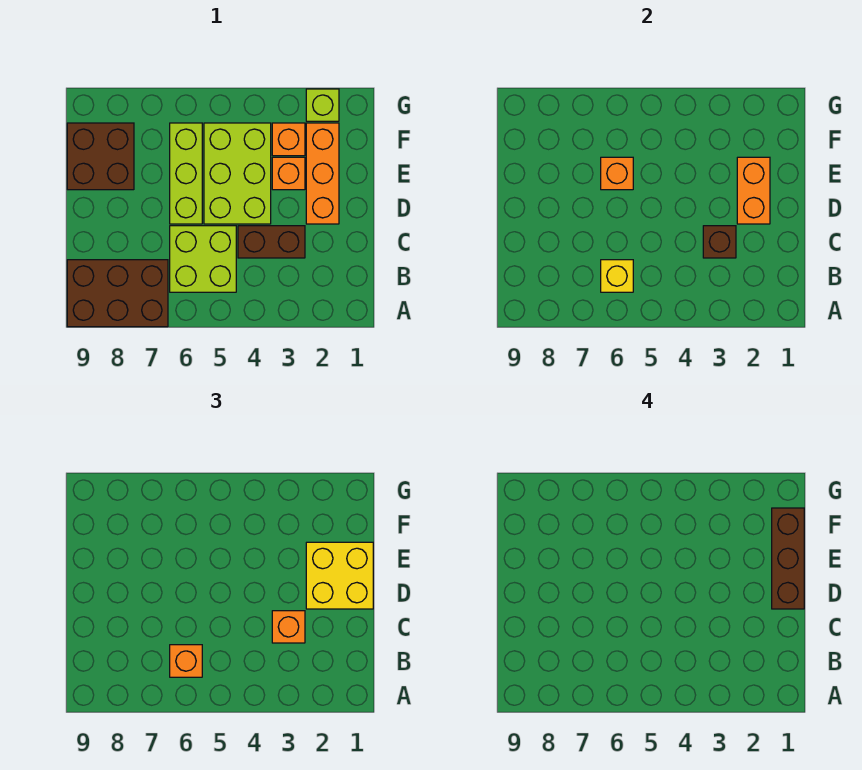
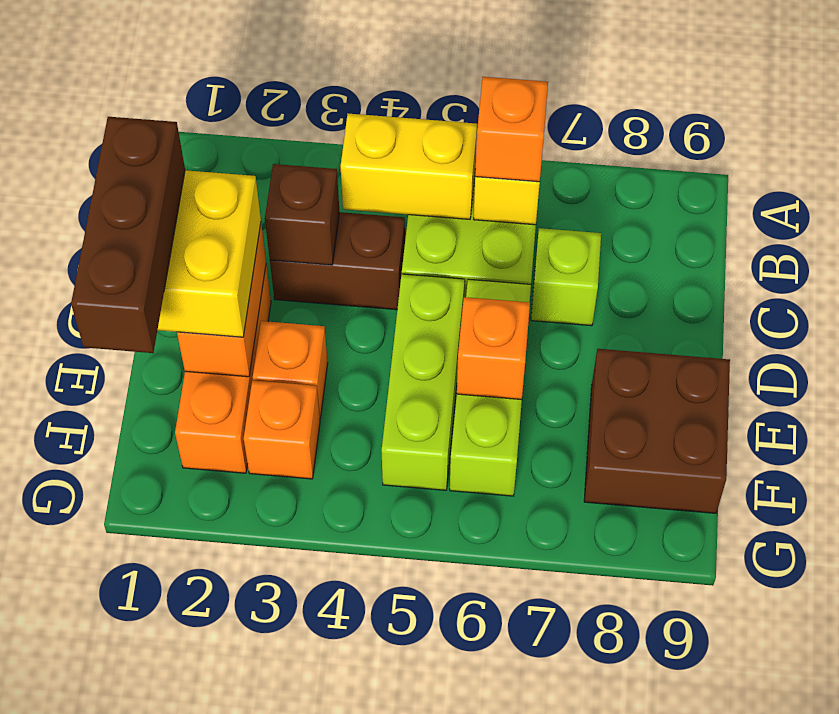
brown 2x3 brick [67,260,168,327] -> none
none -> yellow 1x2 brick [341,114,477,219]
orange 1x1 brick [272,611,305,643] -> none
lime 2x3 brick [204,123,271,224] -> lime 1x3 brick [381,274,465,490]
lime 1x1 brick [306,89,339,121] -> lime 1x1 brick moved to [531,228,601,326]

